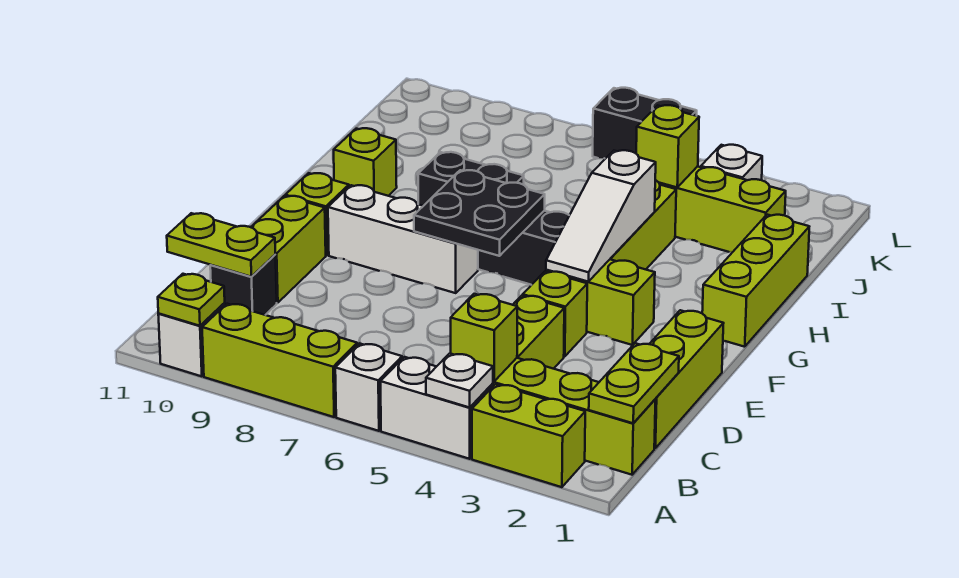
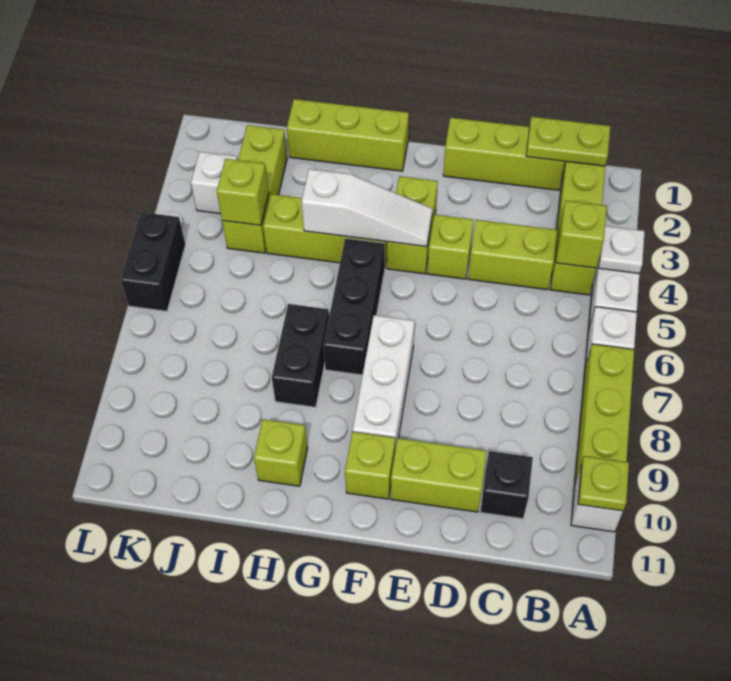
lime 1x2 brick [472,384,585,487] -> none
lime 1x2 plate [167,213,275,277] -> none
black 2x2 plate [414,170,545,256] -> none

